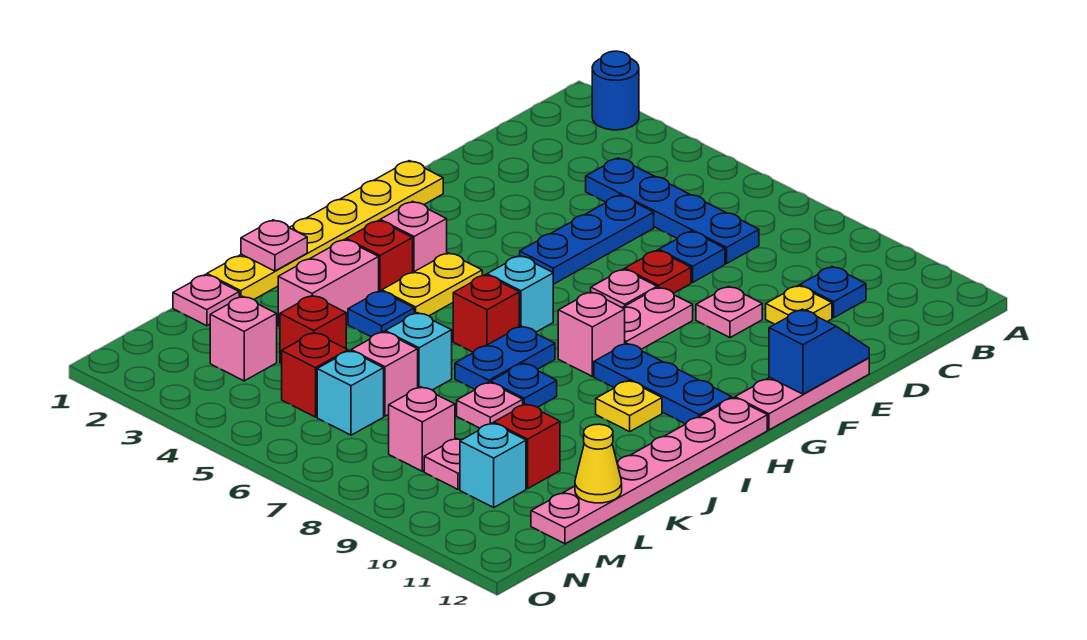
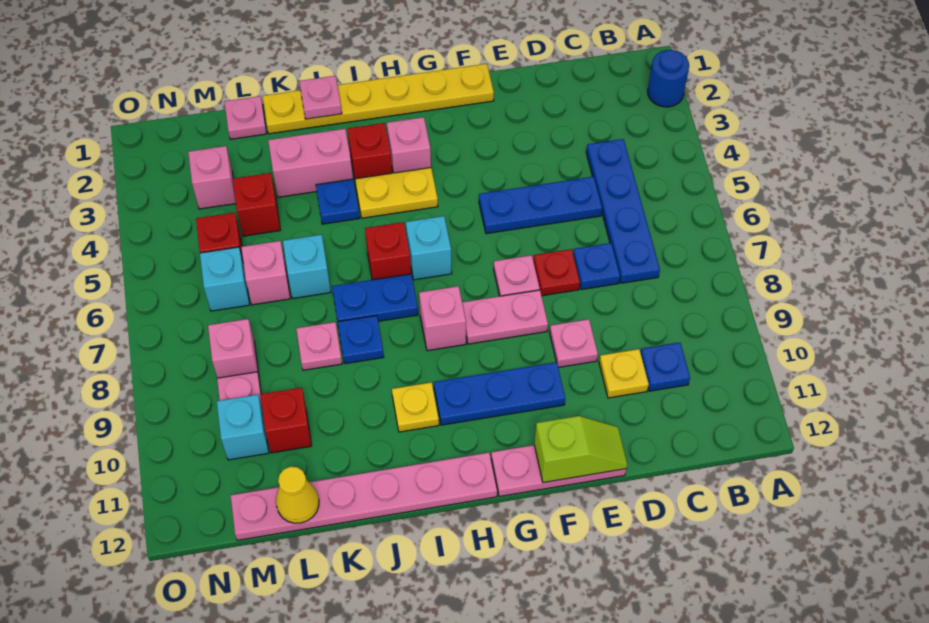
blue 1x2 slope [769,309,869,394] -> lime 1x2 slope [534,416,627,483]
blue 1x3 plate [594,343,732,424] -> blue 1x3 plate turned to [434,362,565,425]

